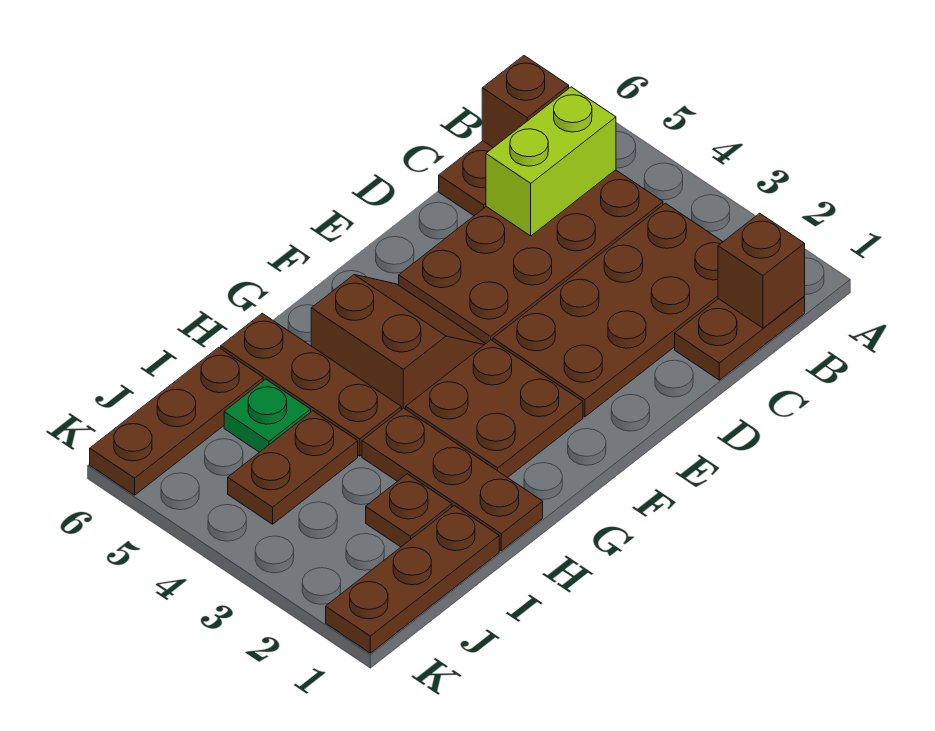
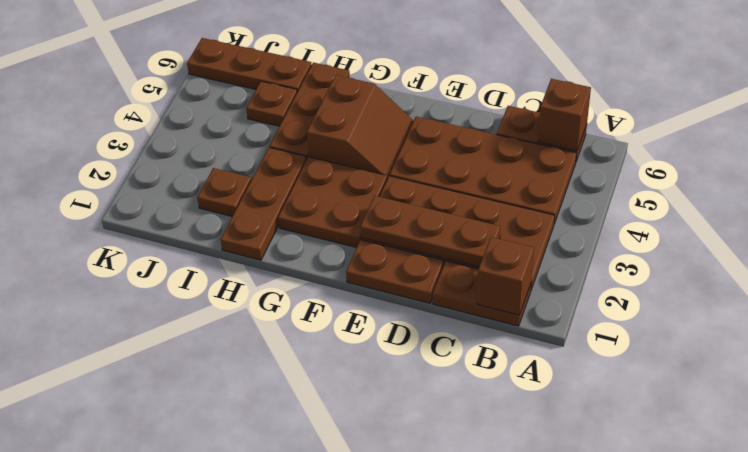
lime 1x2 brick [486,87,616,236] -> none
brown 1x3 plate [326,505,499,653] -> brown 1x3 plate moved to [360,196,500,267]
brown 1x2 plate [228,411,358,524] -> brown 1x2 plate moved to [346,240,444,303]
green 1x1 plate [224,379,311,452] -> brown 1x1 plate [246,81,297,126]

